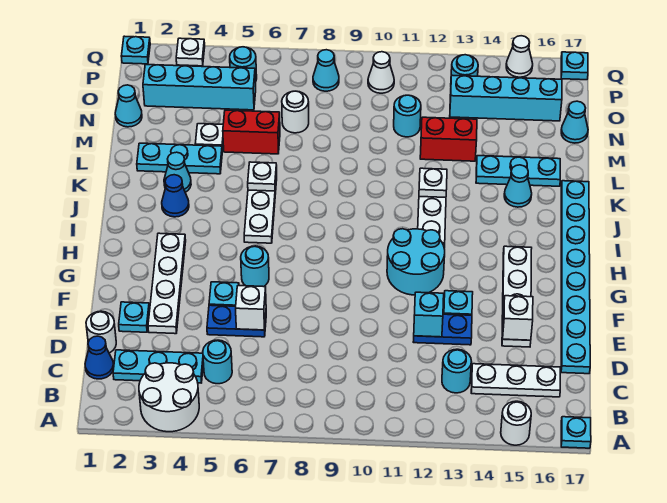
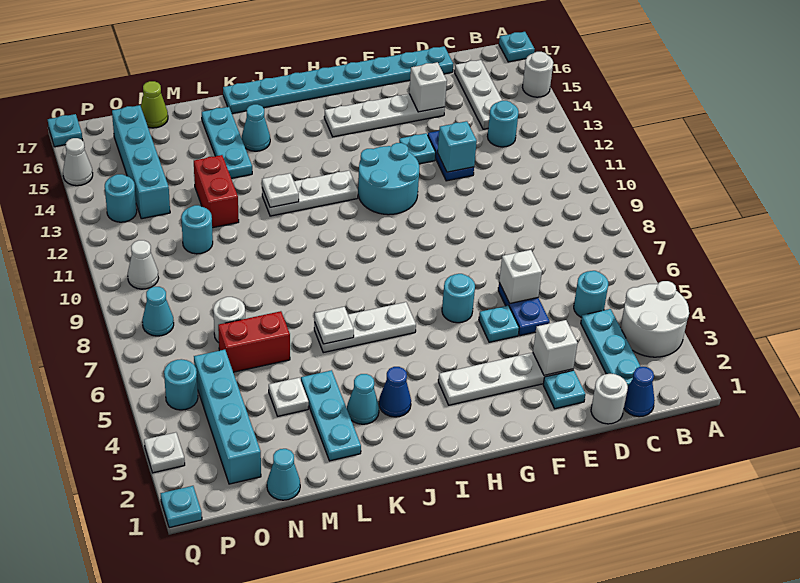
none -> white 1x1 brick [533,320,578,375]
red 1x2 brick [223,110,280,154] -> red 1x2 brick turned to [218,311,290,372]
cyan 1x1 cone [561,101,588,143] -> lime 1x1 cone [141,81,168,128]

